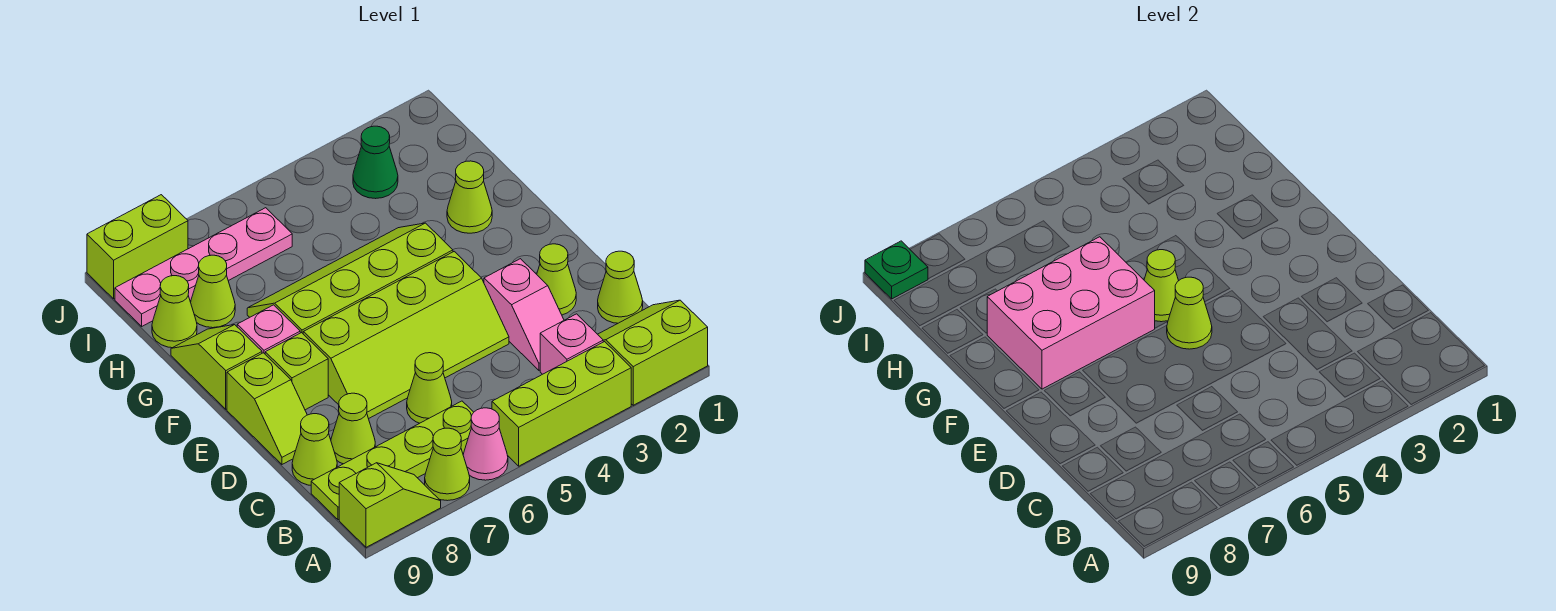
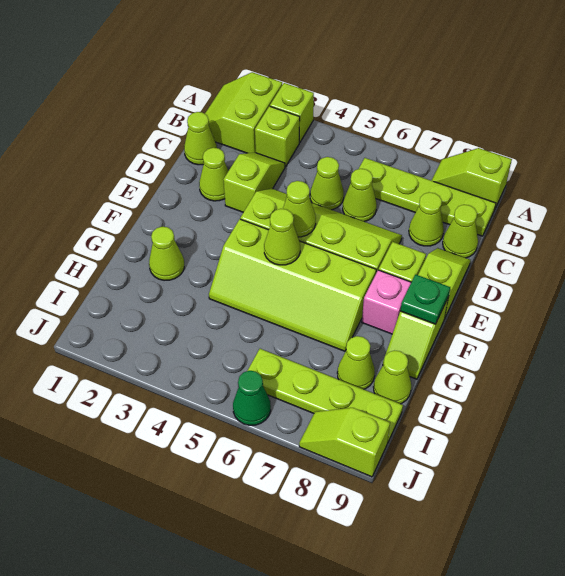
lime 2x2 slope [598,300,708,405] -> lime 2x2 slope turned to [205,72,282,153]
lime 1x3 brick [492,342,631,466] -> lime 1x1 brick [270,83,314,143]
pink 1x1 cone [463,408,508,480] -> none
lime 1x1 cone [425,428,470,501] -> lime 1x1 cone moved to [310,157,344,210]
pink 1x1 brick [540,314,603,374] -> lime 1x1 brick [255,106,300,167]
pink 1x2 slope [484,259,564,370] -> lime 1x2 slope [224,153,285,212]
pink 2x3 brick [987,237,1155,389] -> none
green 1x1 cone [353,126,398,199] -> green 1x1 cone moved to [233,371,271,425]
pink 1x4 plate [115,208,292,326] -> lime 1x4 plate [248,349,403,443]
lime 1x2 brick [87,195,188,299] -> lime 1x2 slope [299,408,390,477]
green 1x1 plate [865,241,928,299] -> green 1x1 plate moved to [400,275,450,324]

